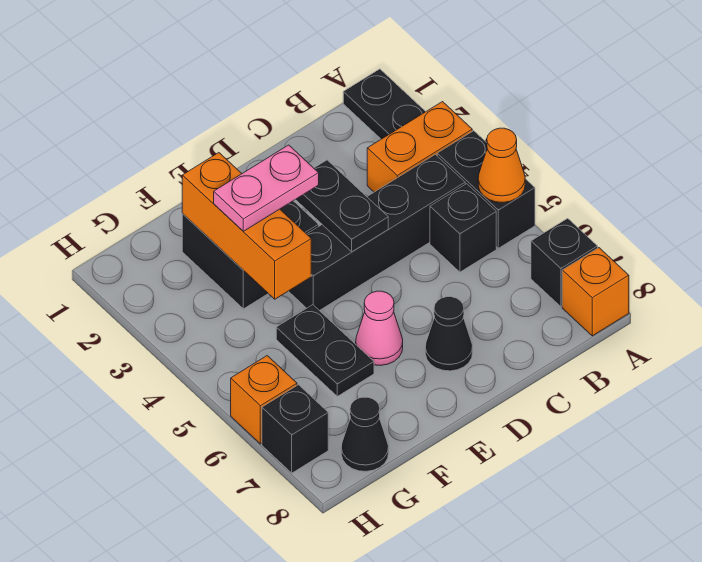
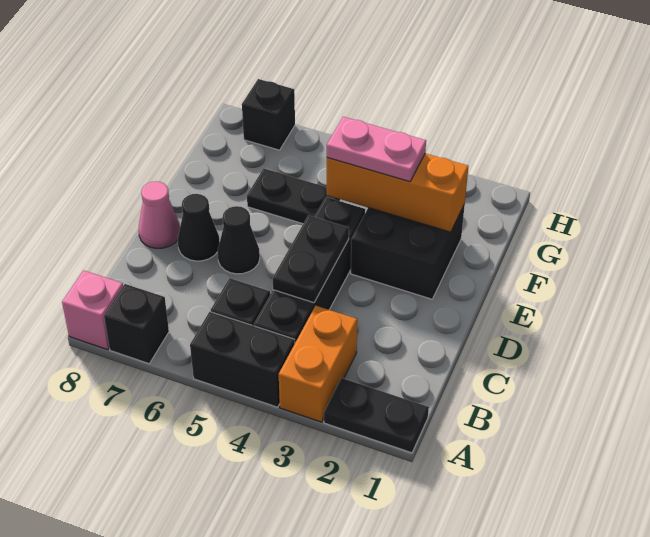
orange 1x1 cone [478,128,525,202] -> none
orange 1x1 brick [562,248,629,336] -> pink 1x1 brick [62,270,123,350]
black 1x2 plate [296,160,388,252] -> black 1x2 plate turned to [273,215,349,303]
pink 1x2 plate [214,145,319,231] -> pink 1x2 plate turned to [327,117,426,182]
pink 1x1 cone [356,291,403,365] -> pink 1x1 cone moved to [139,181,180,248]
black 1x1 cone [341,397,389,471] -> black 1x1 cone moved to [218,206,260,274]
orange 1x1 brick [231,356,297,444] -> none

